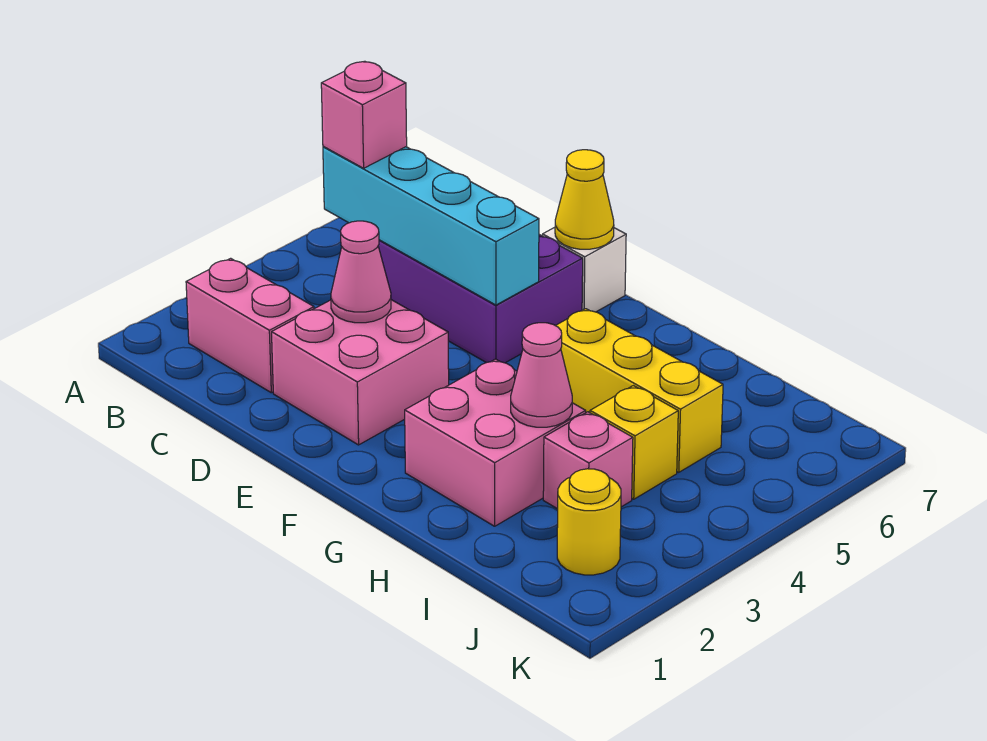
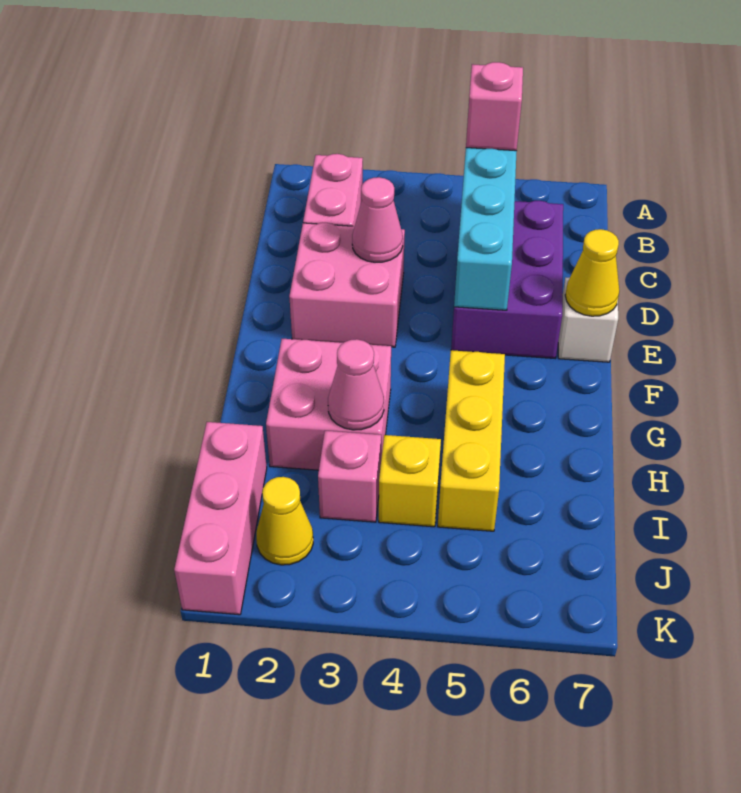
none -> pink 1x3 brick [174,422,267,615]
yellow 1x1 round brick [557,469,621,575] -> yellow 1x1 cone [256,477,313,565]

